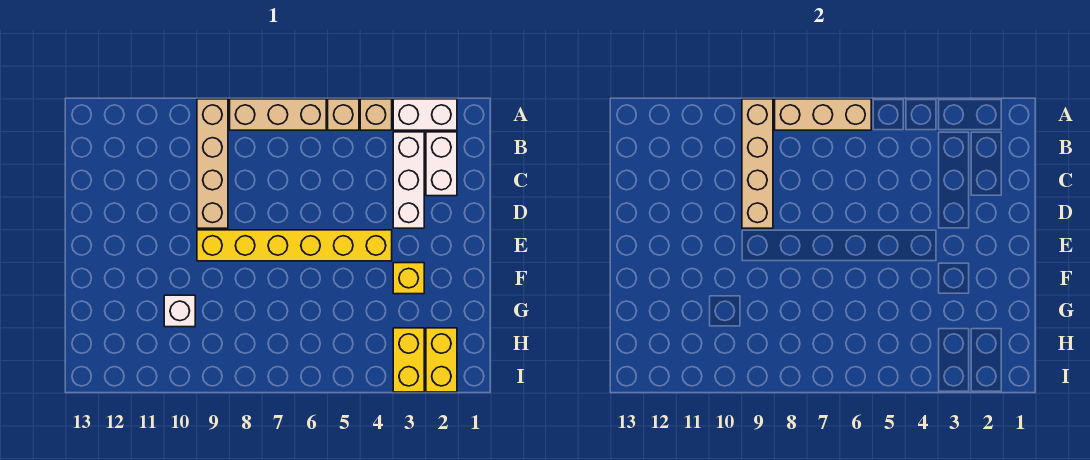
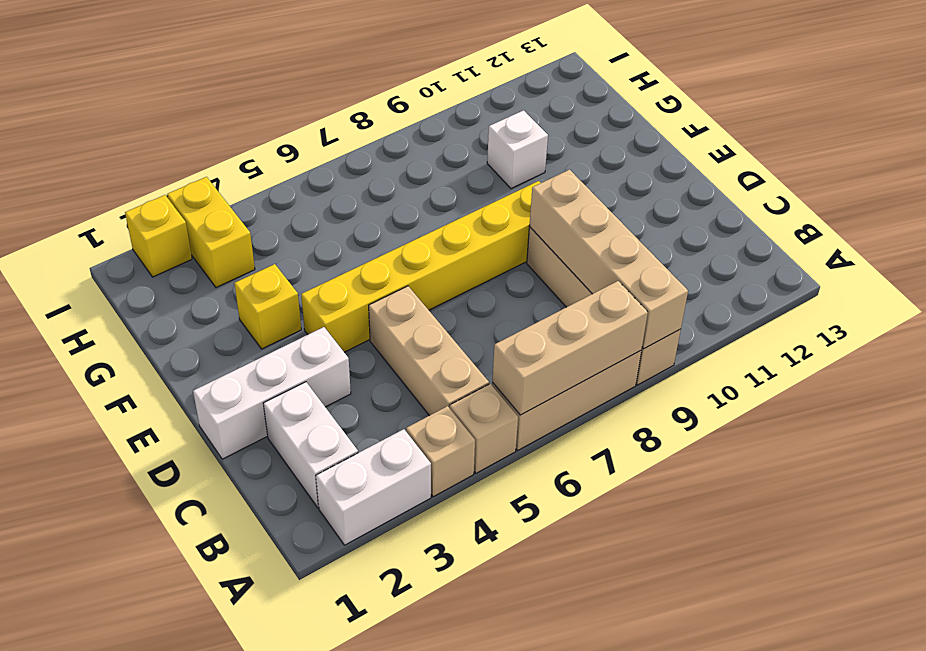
white 1x3 brick [393,132,424,228] -> white 1x3 brick turned to [193,327,351,459]
none -> tan 1x3 brick [369,286,489,416]
yellow 1x2 brick [426,328,457,392] -> yellow 1x1 brick [125,195,192,277]

